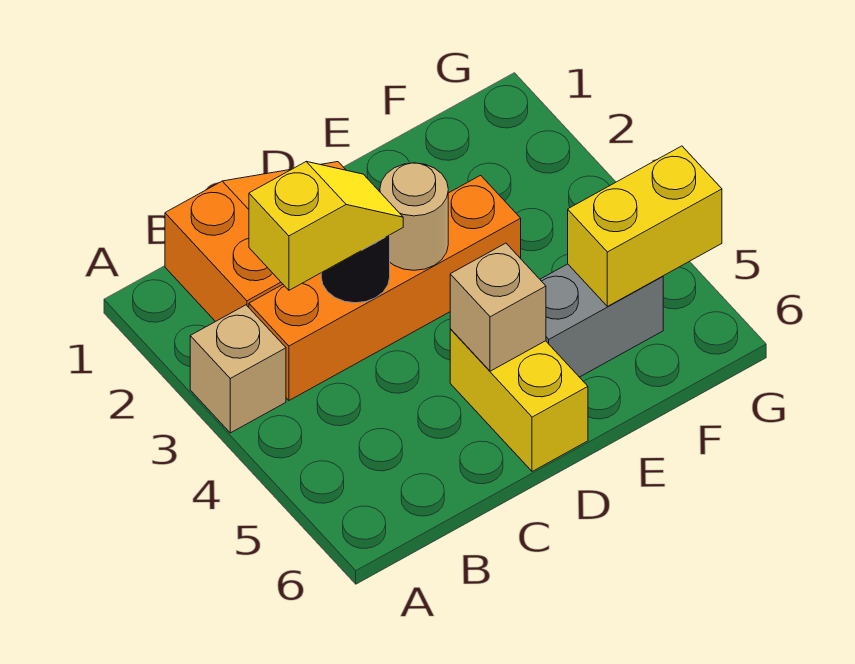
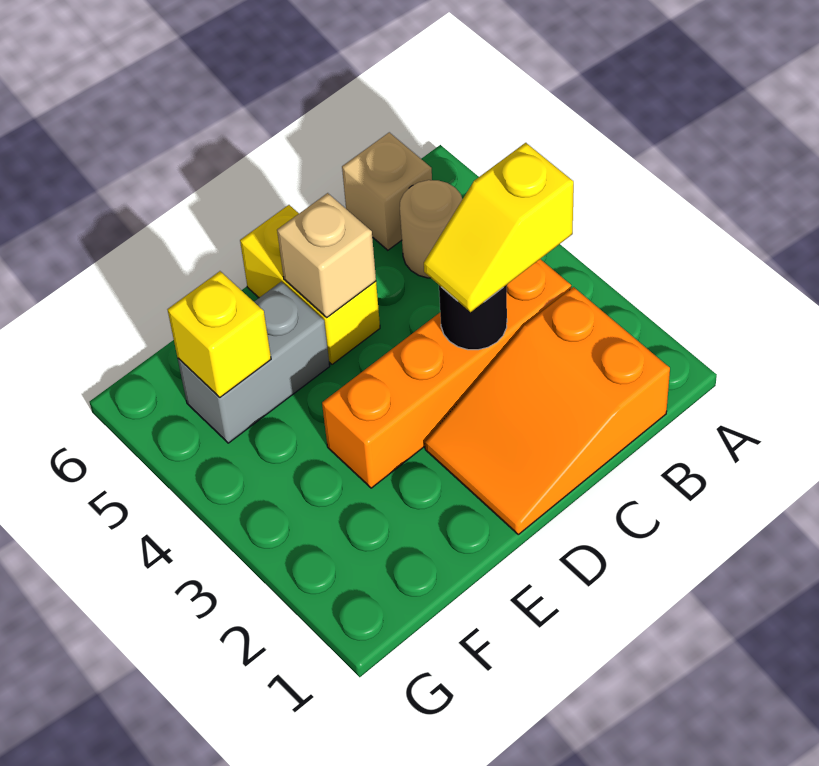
tan 1x1 brick [190,305,286,433] -> tan 1x1 brick moved to [342,132,432,250]
tan 1x1 round brick [380,163,448,270] -> tan 1x1 round brick moved to [400,180,463,278]
yellow 1x2 brick [568,146,722,306] -> yellow 1x1 brick [168,271,271,397]

